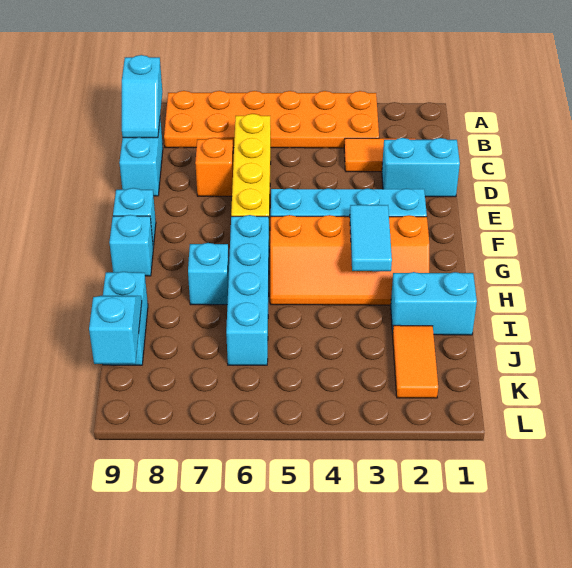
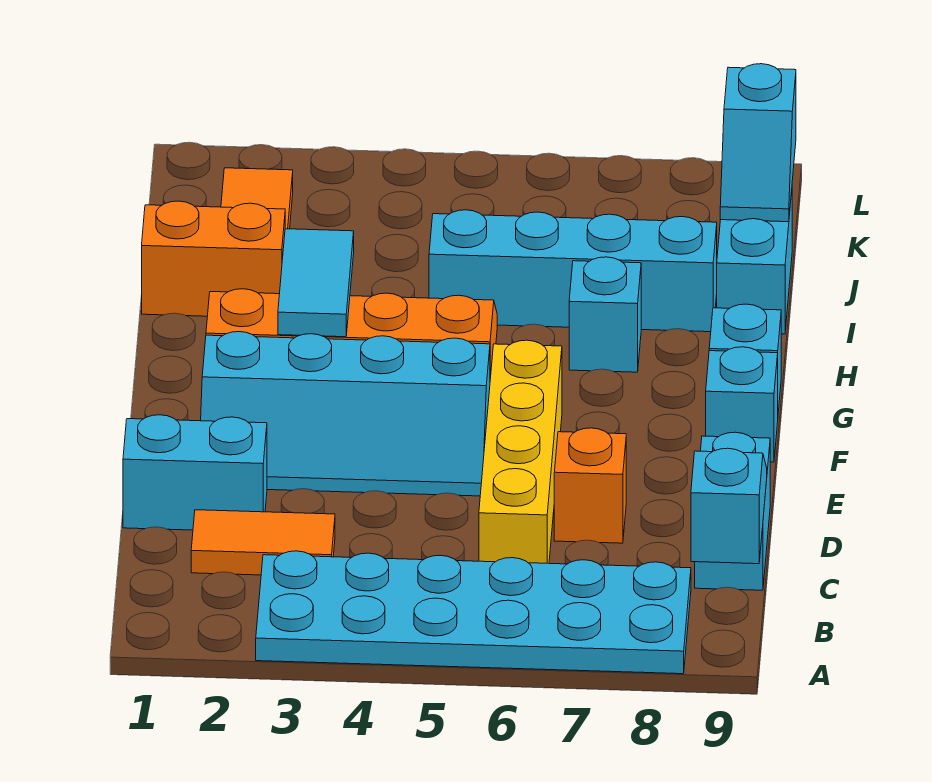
orange 2x6 plate [164,91,379,148] -> cyan 2x6 plate [256,551,691,674]
cyan 1x4 brick [226,215,269,365] -> cyan 1x4 brick turned to [429,210,717,332]
cyan 1x2 brick [391,272,477,335] -> orange 1x2 brick [142,201,285,316]

